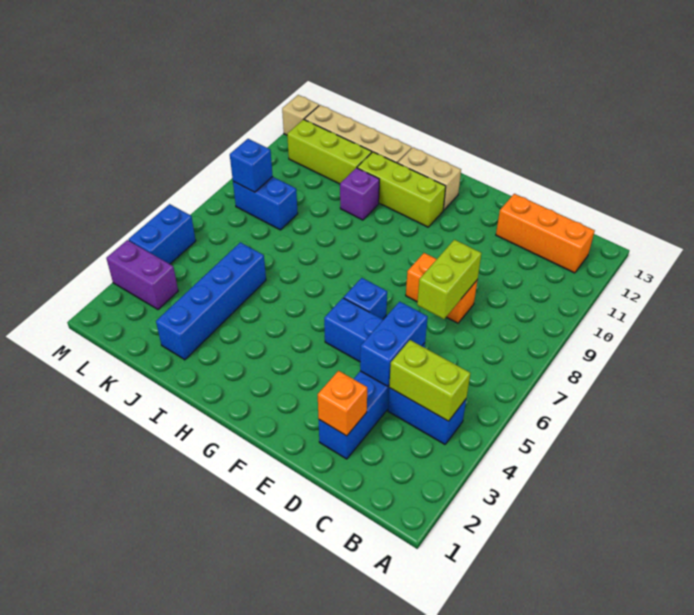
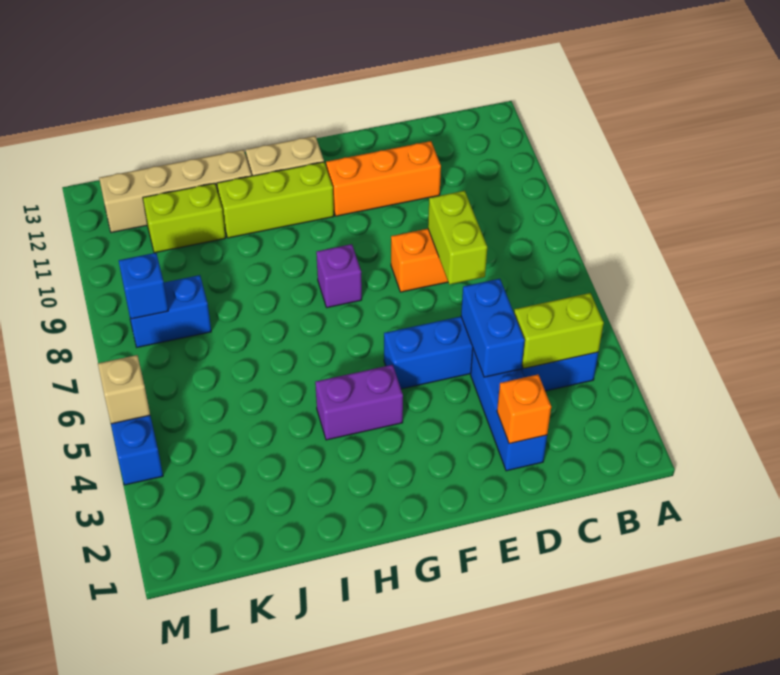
orange 1x3 brick [496,194,595,273] -> orange 1x3 brick moved to [326,141,441,216]
blue 1x1 brick [344,278,387,319] -> none
purple 1x1 brick [340,168,379,220] -> purple 1x1 brick moved to [316,244,362,308]
blue 1x4 brick [156,242,266,360] -> none
lime 1x3 brick [287,119,372,184] -> lime 1x2 brick [143,183,226,253]
purple 1x2 brick [106,240,178,310] -> purple 1x2 brick moved to [315,365,403,440]
tan 1x1 brick [282,95,319,135] -> tan 1x1 brick moved to [98,355,150,424]

